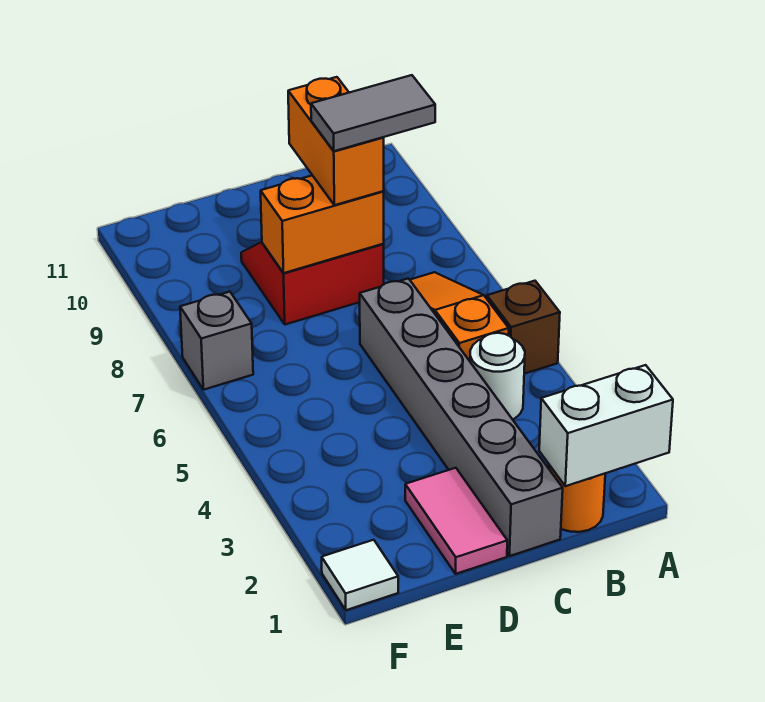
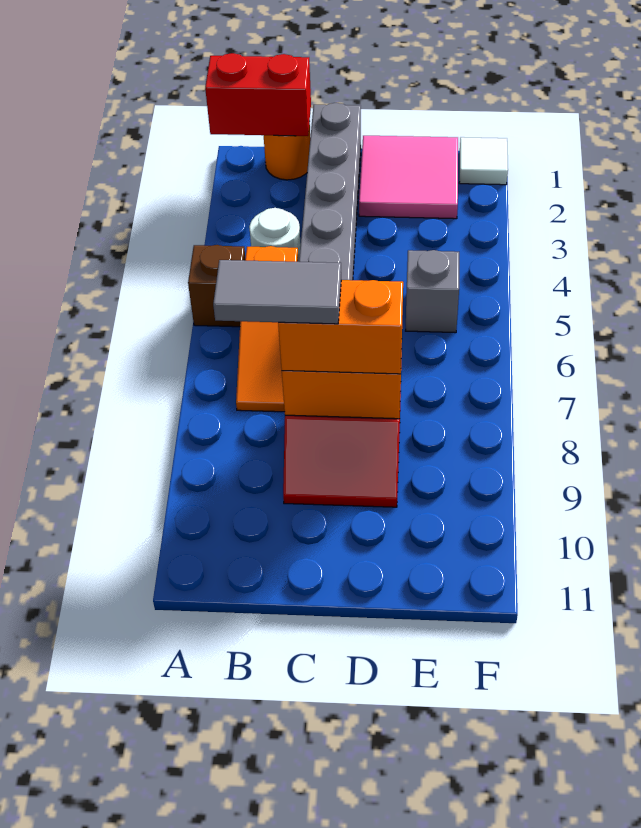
white 1x2 brick [539,365,673,486] -> red 1x2 brick [205,53,311,136]
orange 1x2 brick [288,77,384,205] -> orange 1x2 brick turned to [278,280,403,374]
pink 1x2 tile [405,468,507,574] -> pink 2x2 tile [359,136,458,219]
grey 1x1 brick [180,292,253,390] -> grey 1x1 brick moved to [406,250,459,333]

